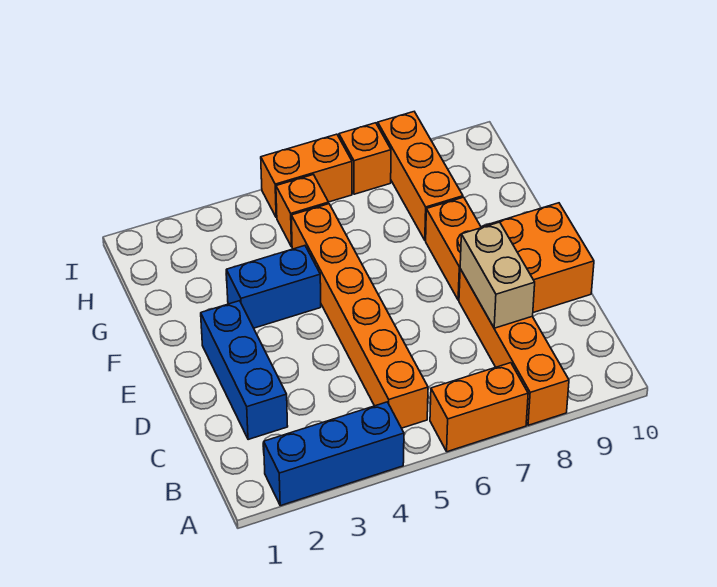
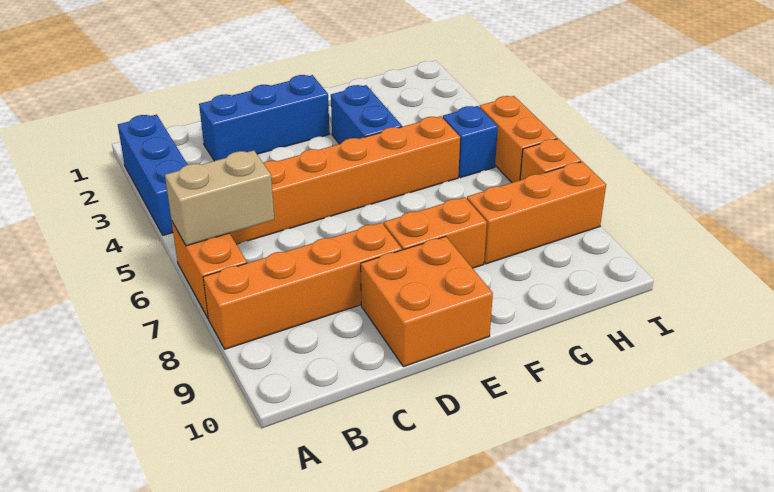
tan 1x2 brick [460,222,535,328] -> tan 1x2 brick moved to [165,150,274,246]
orange 1x1 brick [276,175,329,247] -> blue 1x1 brick [443,106,498,178]

